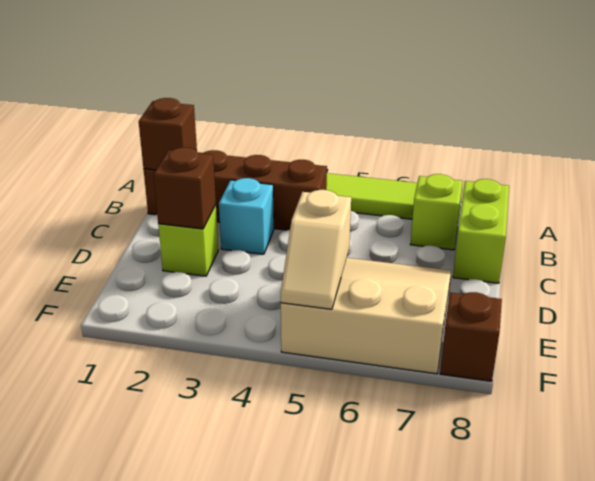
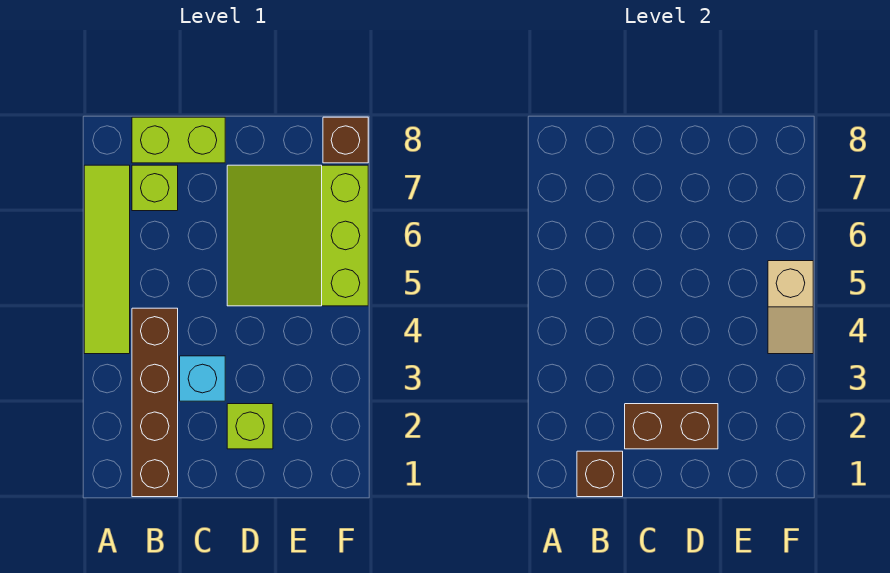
brown 1x1 brick [153,147,216,229] -> brown 1x2 brick [625,404,718,449]
tan 3x3 slope [281,258,451,374] -> lime 3x3 slope [227,165,368,306]
tan 1x2 slope [281,190,351,309] -> tan 1x2 slope turned to [768,261,813,354]

